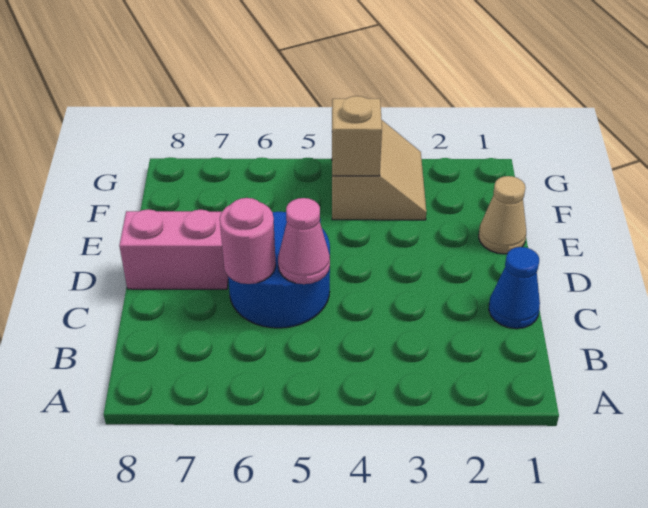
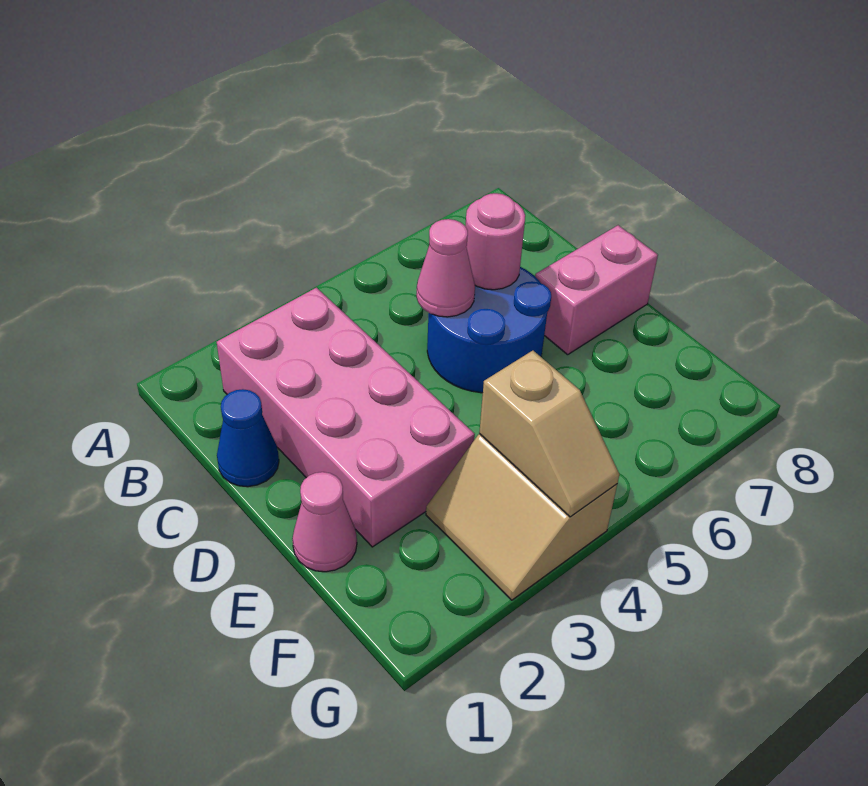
none -> pink 2x4 brick [217,288,475,547]
tan 1x1 cone [479,176,526,254] -> pink 1x1 cone [292,472,357,572]

